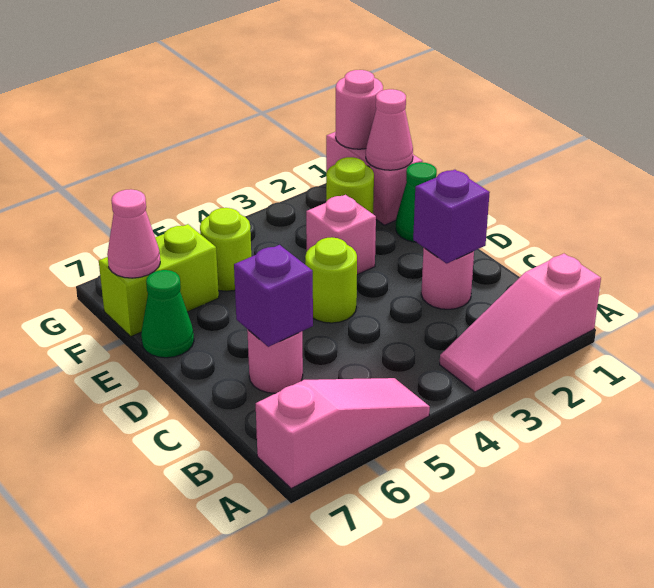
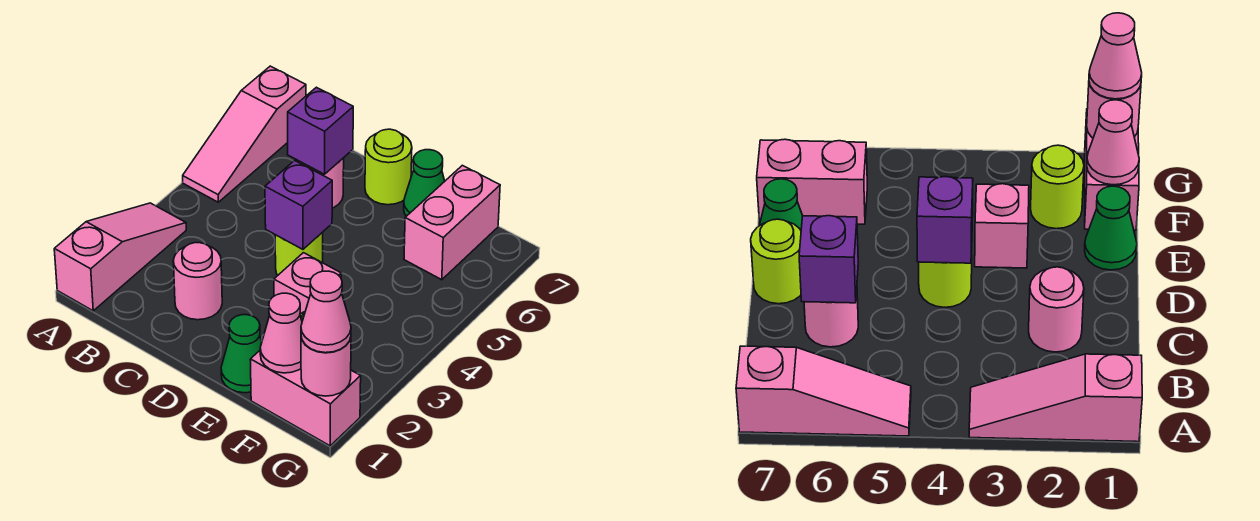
purple 1x1 brick [413,170,490,263] -> purple 1x1 brick moved to [265,161,332,249]
lime 1x1 round brick [200,208,251,291] -> lime 1x1 round brick moved to [365,129,412,205]
lime 1x2 brick [99,224,219,337] -> pink 1x2 brick [404,165,500,280]
pink 1x1 cone [107,189,160,278] -> pink 1x1 cone moved to [301,271,351,353]

